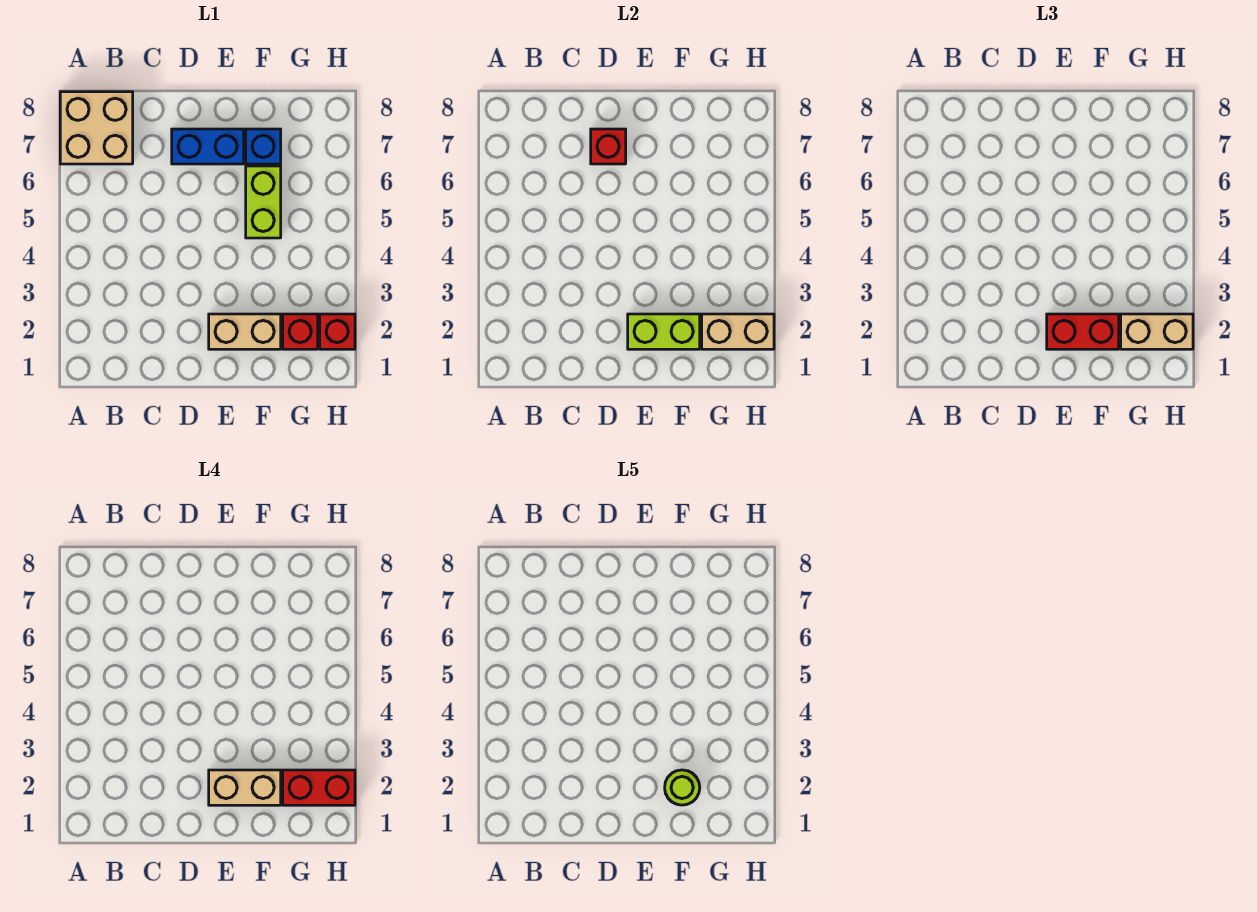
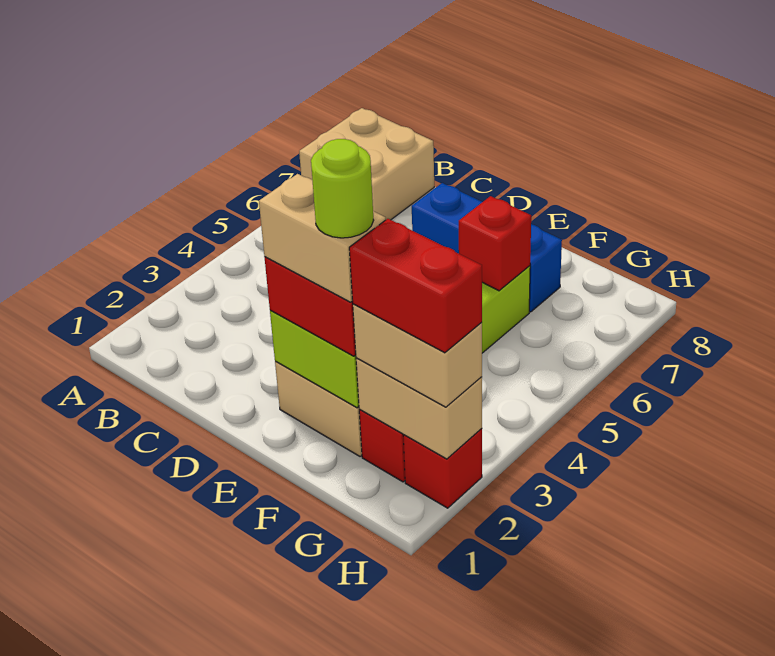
red 1x1 brick [591,129,626,164] -> red 1x1 brick moved to [459,196,531,291]

